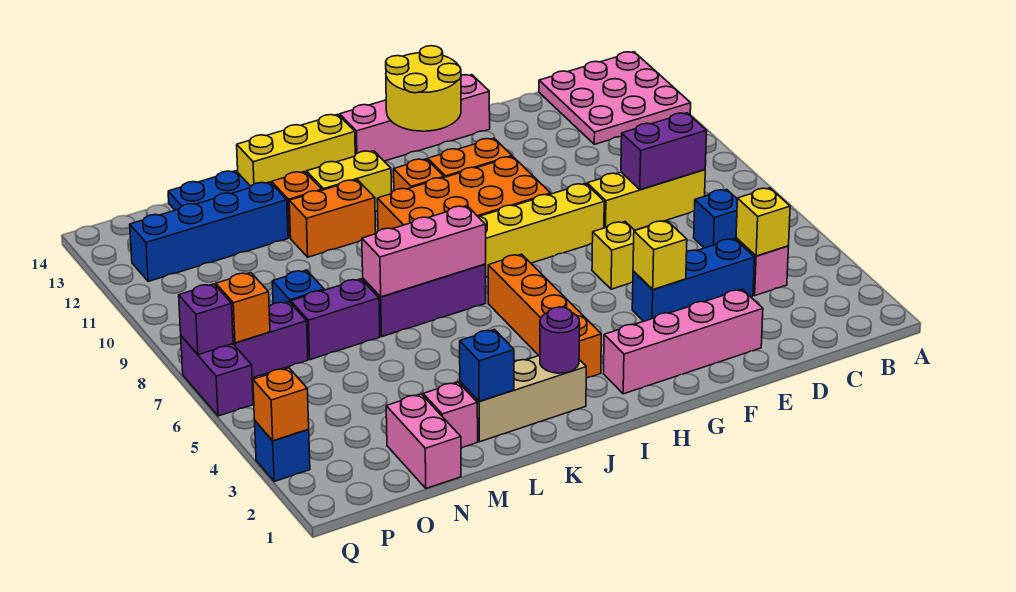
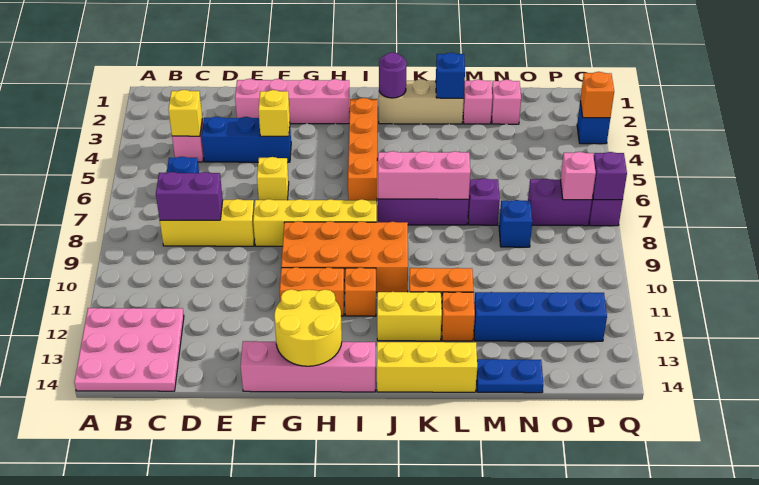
purple 1x2 brick [291,279,380,360] -> purple 1x1 brick [468,178,500,225]
pink 1x2 brick [386,394,461,488] -> pink 1x1 brick [491,80,521,124]
orange 1x1 brick [216,273,270,343] -> pink 1x1 brick [560,152,596,200]

